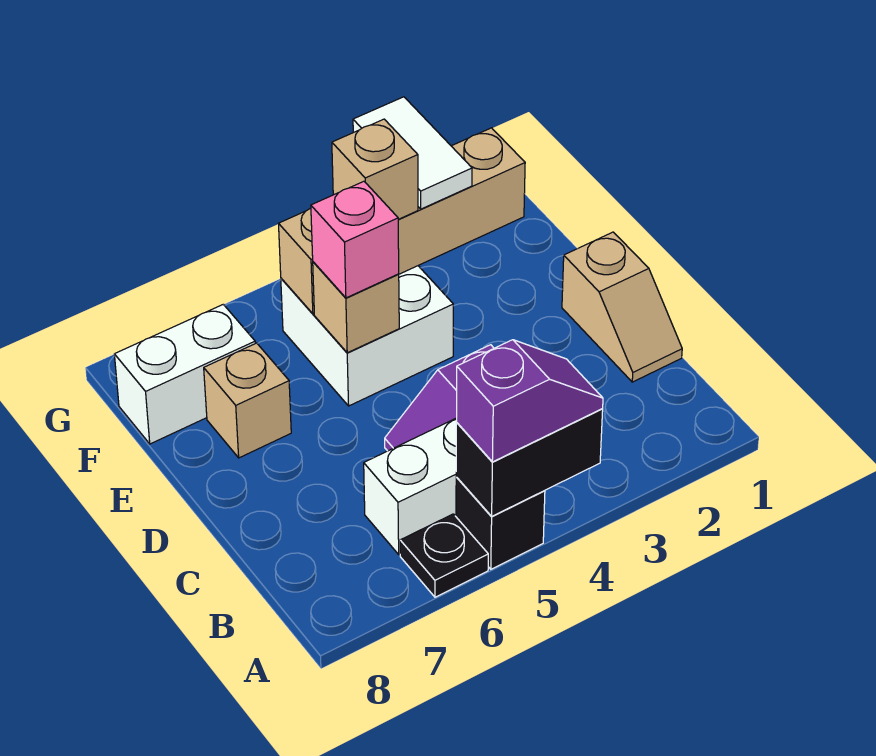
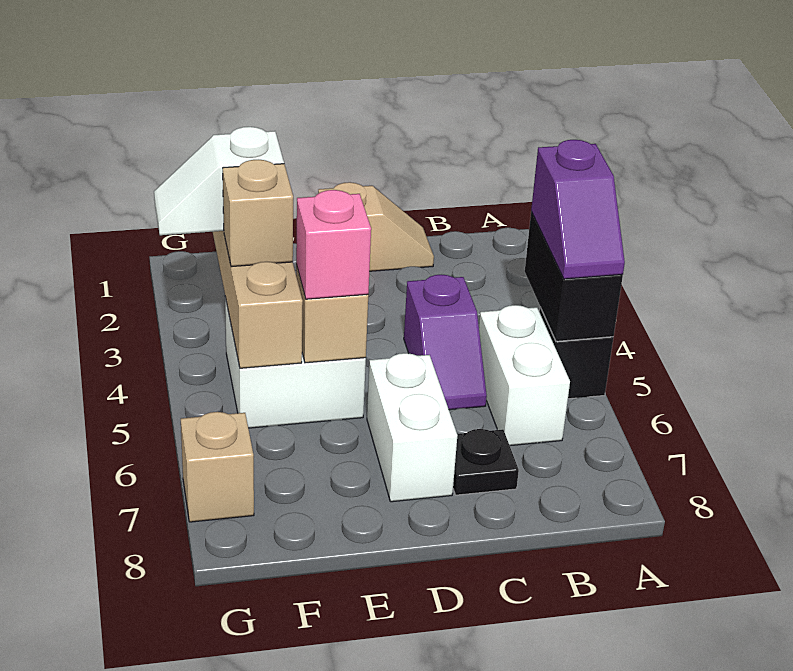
purple 1x2 slope [456,340,603,462] -> purple 1x2 slope turned to [531,140,625,279]
black 1x1 plate [400,514,488,597] -> black 1x1 plate moved to [453,429,519,495]
tan 1x1 brick [204,343,291,458] -> tan 1x1 brick moved to [181,412,254,522]
white 1x2 tile [353,97,472,209] -> white 1x2 slope [154,127,284,235]
white 1x2 brick [114,304,255,444] -> white 1x2 brick moved to [367,353,457,502]

